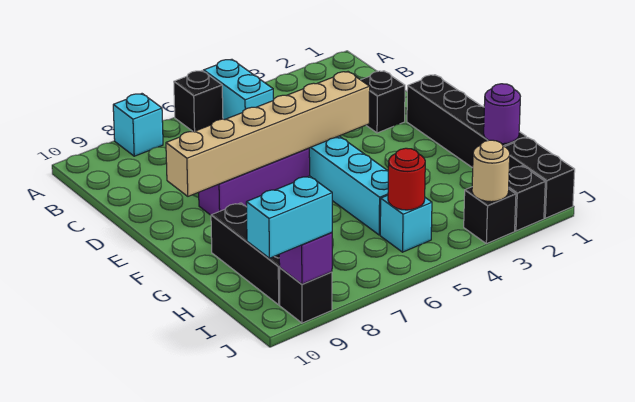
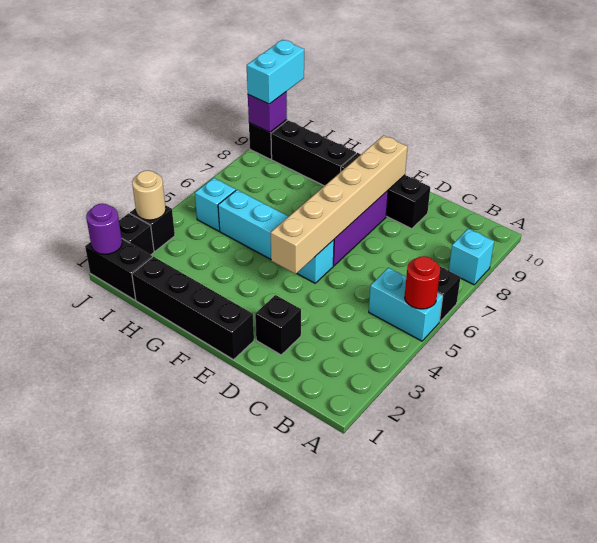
none -> black 1x3 brick [341,153,430,229]
purple 1x1 round brick [484,84,520,144] -> purple 1x1 round brick moved to [86,204,122,254]
red 1x1 round brick [388,148,425,210] -> red 1x1 round brick moved to [405,256,440,309]

